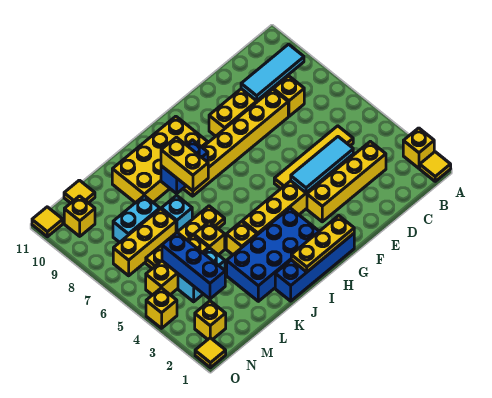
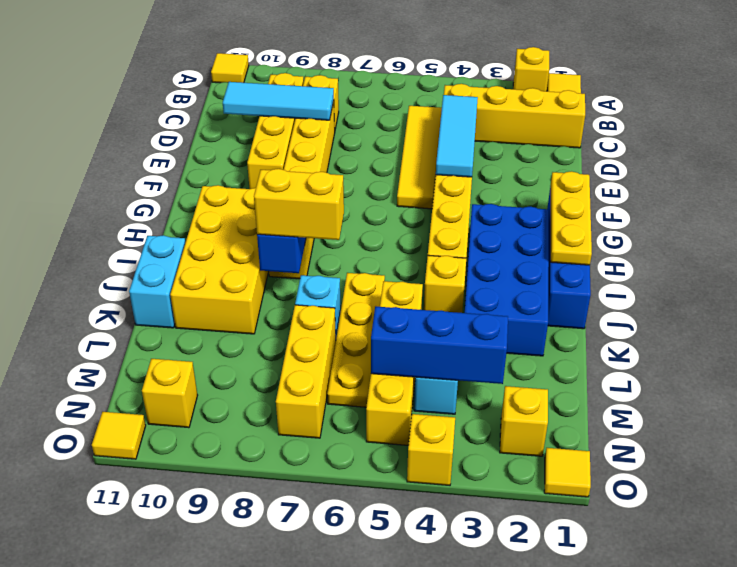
cyan 1x3 tile [241,44,304,101] -> cyan 1x3 tile turned to [223,82,334,120]
yellow 1x4 brick [307,141,386,222] -> yellow 1x4 brick turned to [444,84,585,148]
cyan 1x2 brick [113,196,160,242] -> cyan 1x2 brick moved to [129,235,186,328]
yellow 1x1 tile [64,180,95,203] -> yellow 1x1 tile moved to [211,53,249,83]

